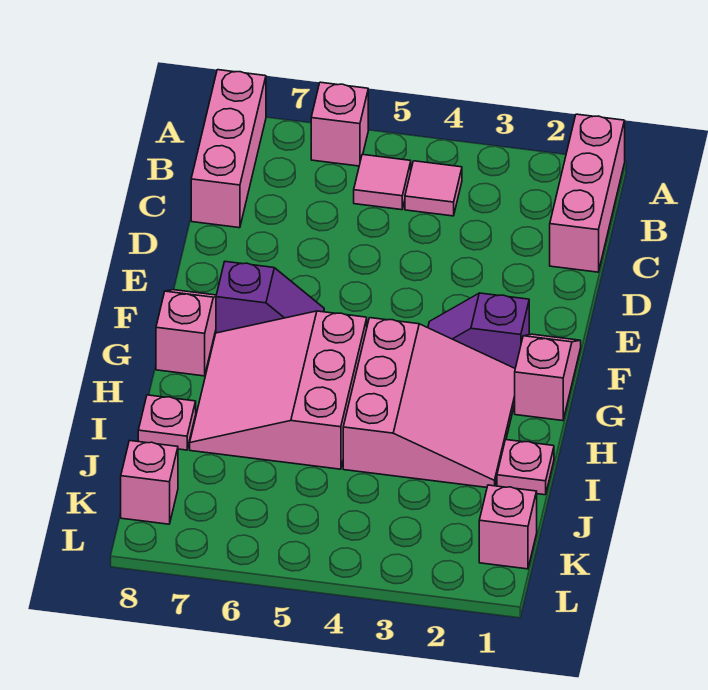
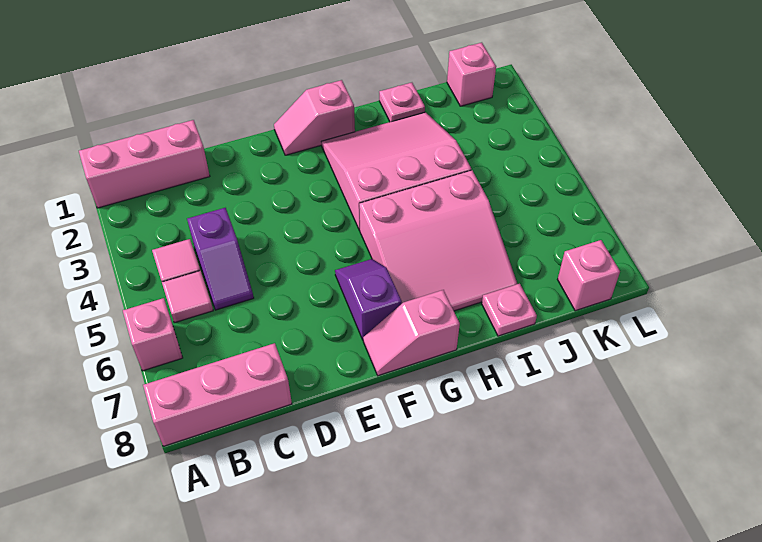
purple 1x2 slope [428,293,529,368] -> purple 1x2 slope moved to [187,208,254,310]

